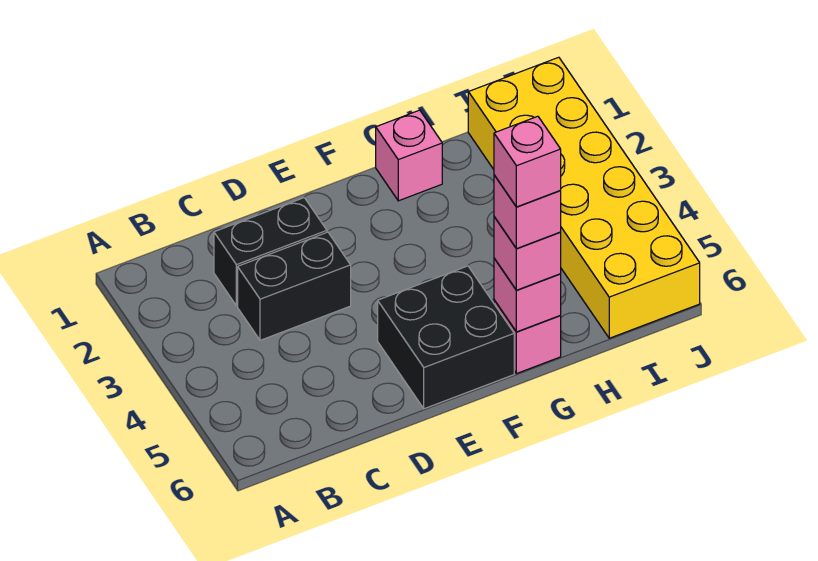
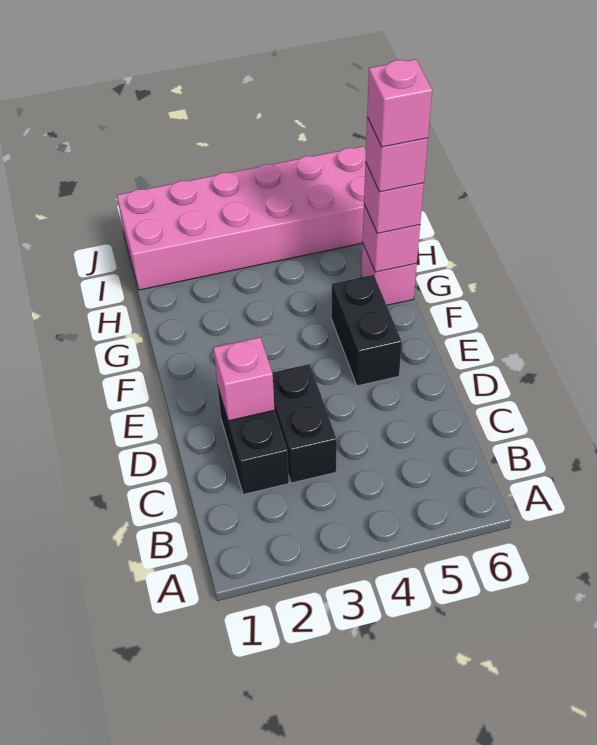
black 2x2 brick [378,266,514,409] -> black 1x2 brick [331,275,402,386]
pink 1x1 brick [376,110,442,201] -> pink 1x1 brick moved to [214,337,275,421]
yellow 2x6 brick [468,57,700,338] -> pink 2x6 brick [117,146,366,290]

